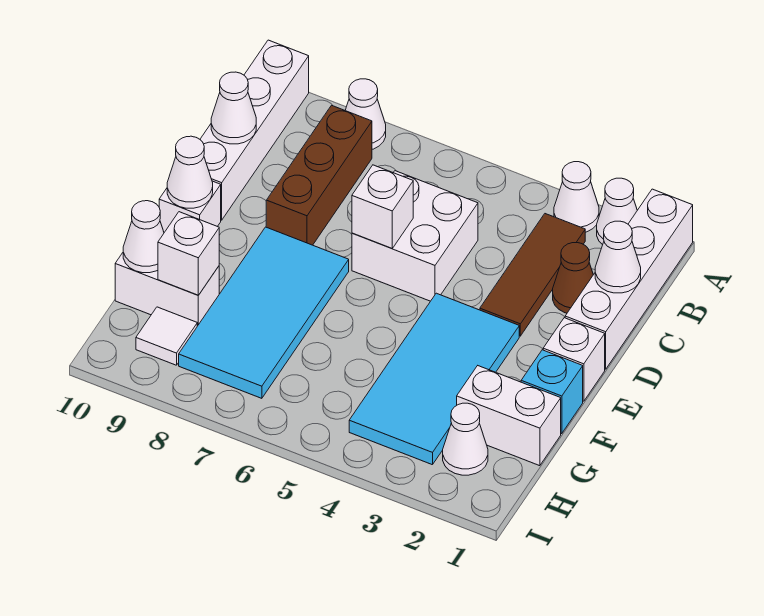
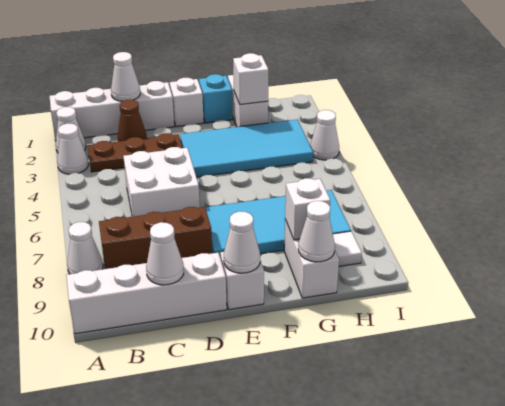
brown 1x3 tile [480,214,585,336] -> brown 1x3 plate [88,133,183,172]
white 1x1 brick [352,165,413,248] -> white 1x1 brick moved to [233,53,268,105]
white 1x1 cone [443,403,488,475] -> white 1x1 cone moved to [310,110,339,160]

